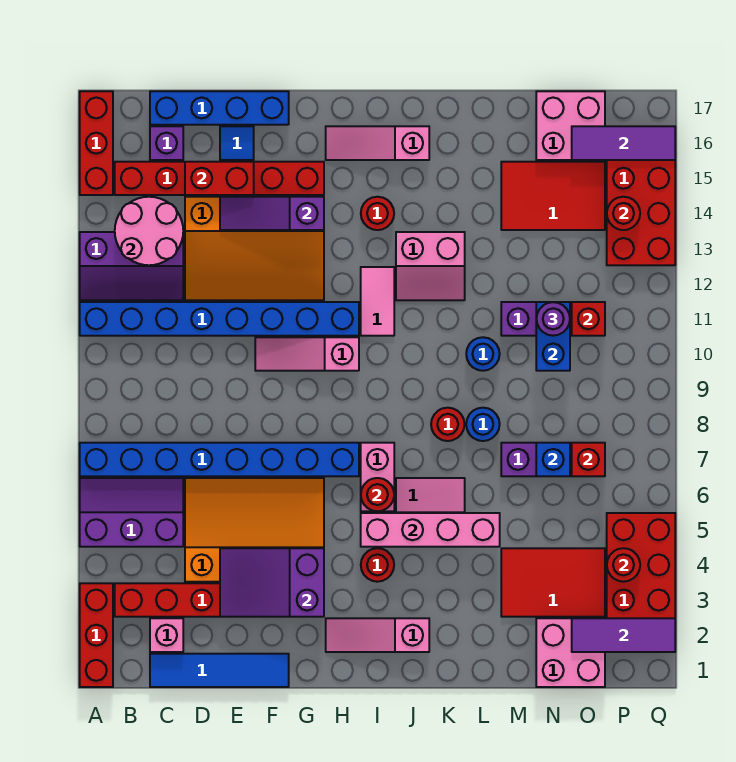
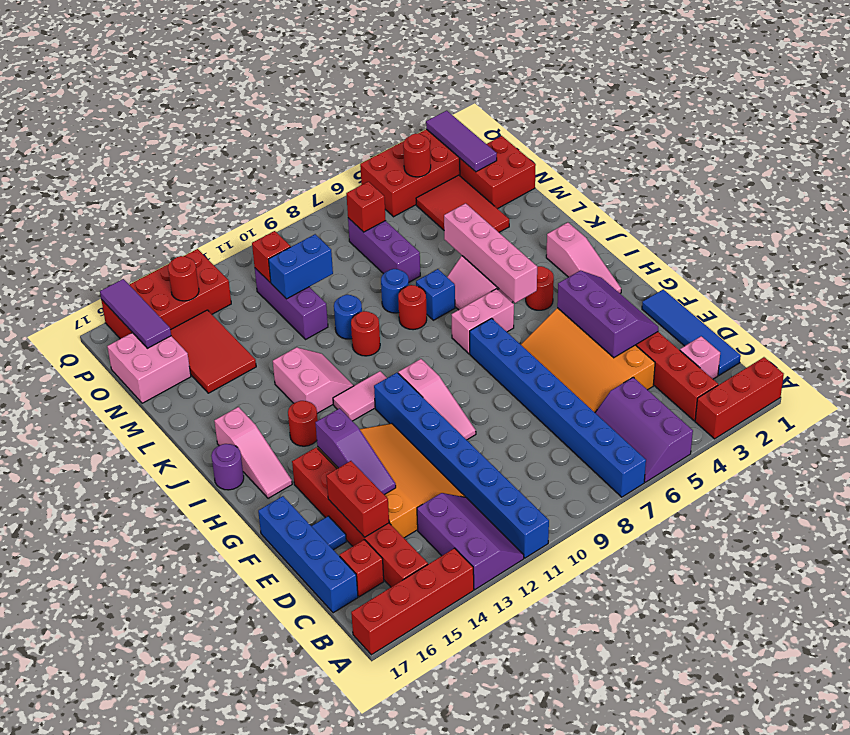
red 1x3 brick [80,91,113,195] -> red 1x4 brick [351,548,474,655]
pink 2x2 round brick [115,197,183,265] -> none
purple 1x1 brick [150,126,183,160] -> red 1x1 brick [340,540,384,597]
purple 2x3 slope [220,548,324,617] -> purple 2x3 slope turned to [557,270,658,358]
red 1x1 round brick [361,478,394,511] -> red 1x1 round brick moved to [351,311,380,356]
pink 2x2 brick [536,618,605,687] -> red 2x2 brick [460,136,536,209]
blue 1x1 brick [536,443,570,476] -> blue 1x1 brick moved to [416,269,455,320]
purple 1x1 round brick [536,302,570,336] -> purple 1x1 round brick moved to [211,444,244,490]

